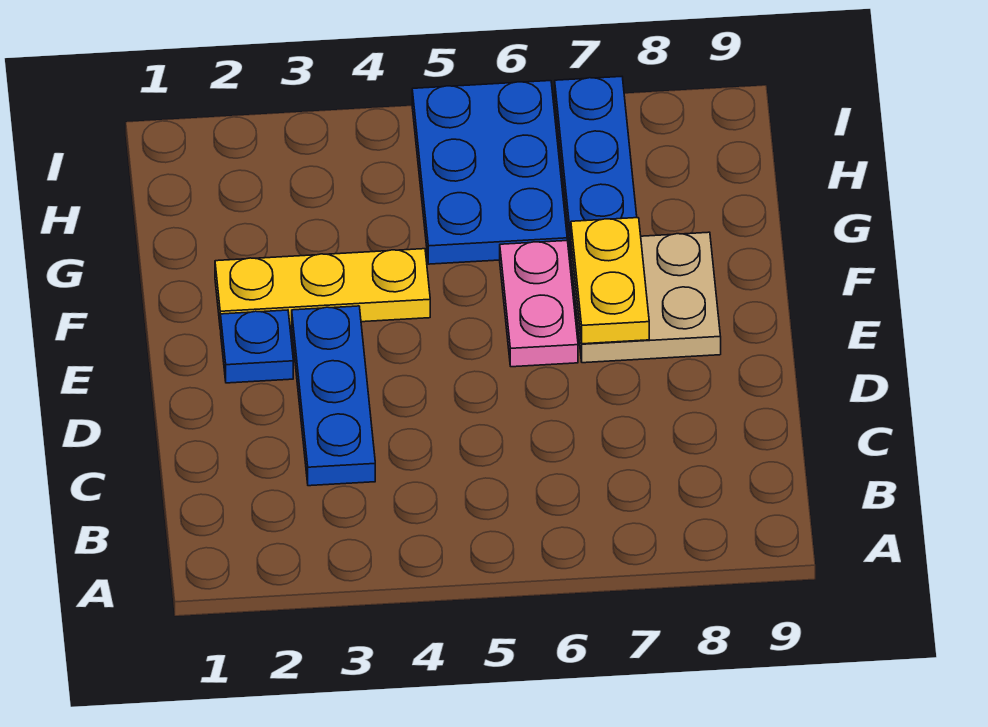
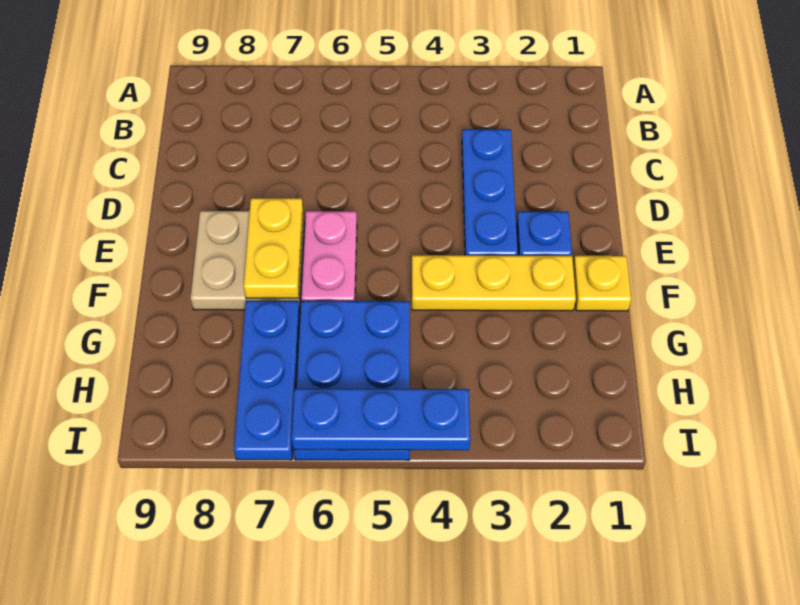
none -> yellow 1x1 plate [573,256,631,311]
none -> blue 1x3 plate [292,389,470,450]

